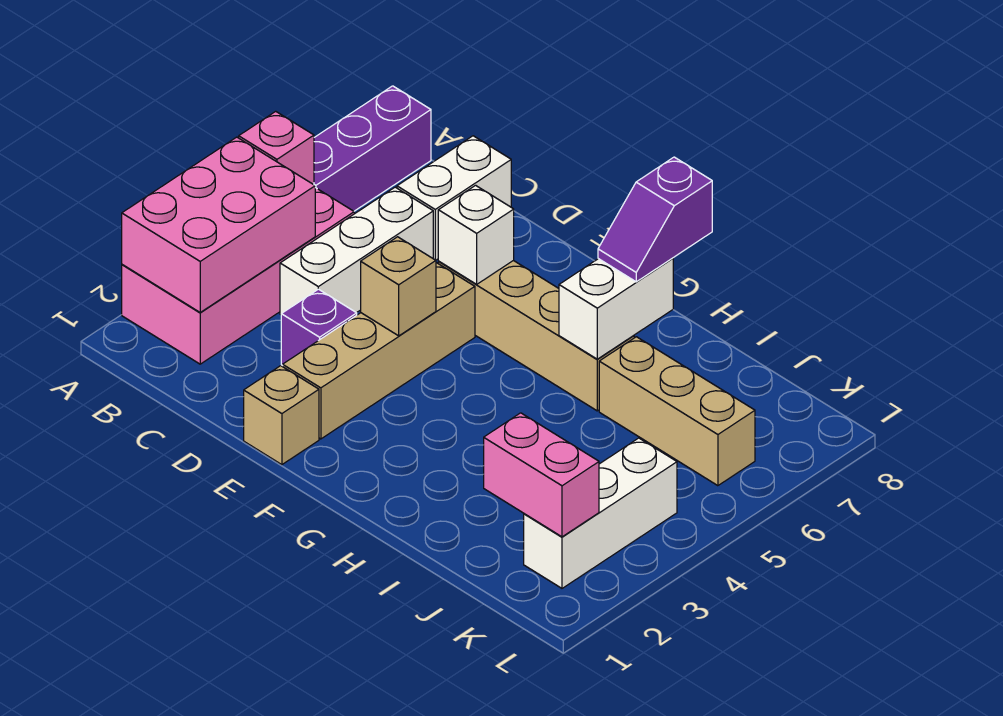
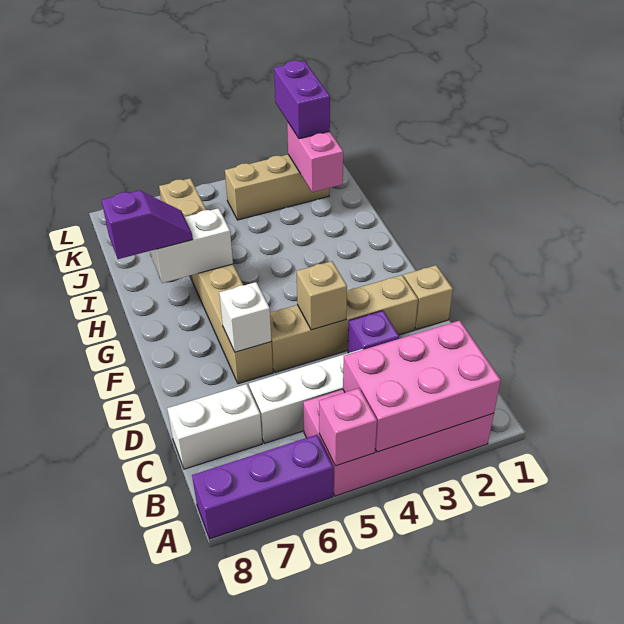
white 1x3 brick [524,438,677,588] -> tan 1x3 brick [225,155,329,220]
none -> purple 1x2 brick [274,61,330,139]

